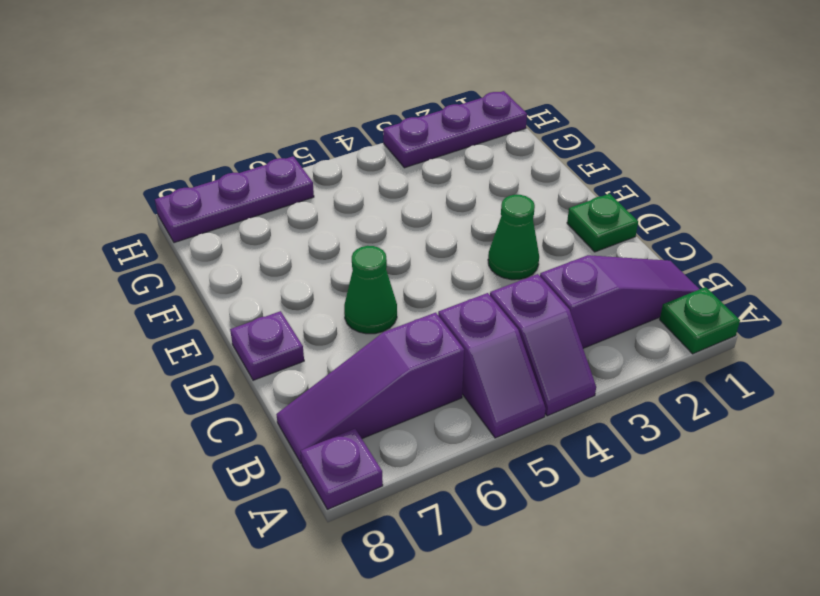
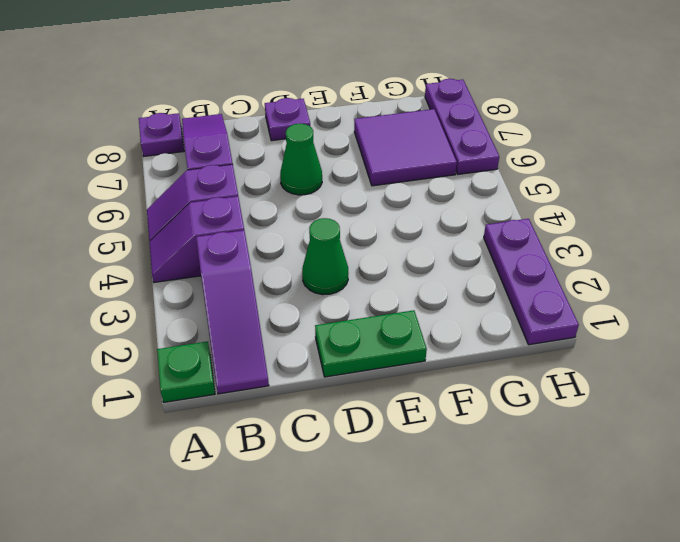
green 1x1 plate [567,194,638,252] -> green 1x2 plate [315,310,427,377]
none -> purple 2x2 tile [354,109,457,186]

